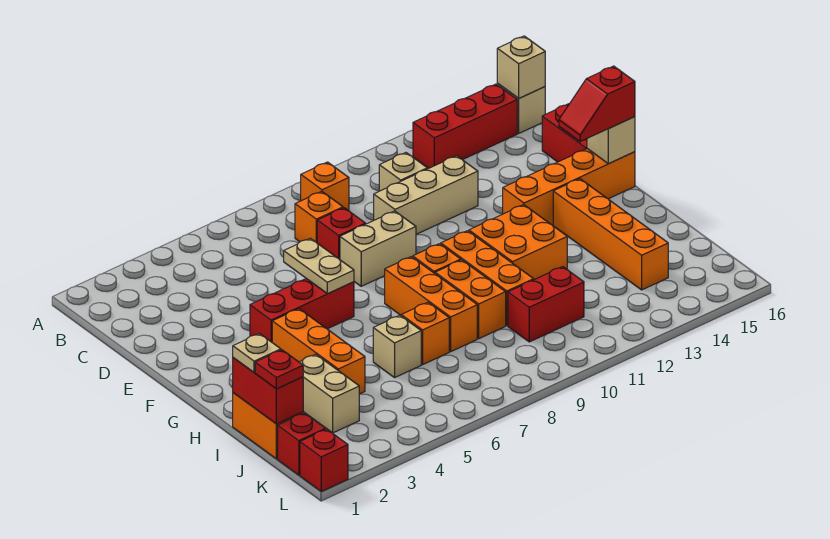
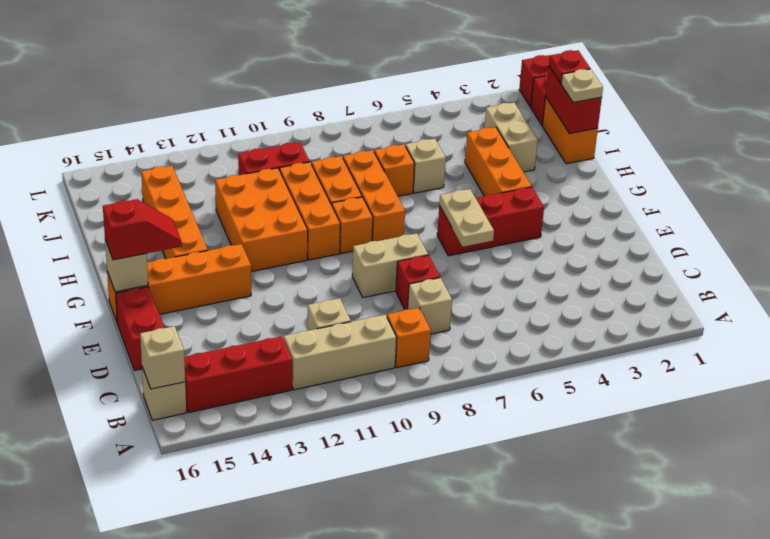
orange 1x1 brick [295,191,343,243] -> tan 1x1 brick [408,278,452,334]
tan 1x3 brick [374,156,478,234] -> tan 1x3 brick moved to [284,315,397,390]
orange 2x2 brick [469,205,567,280] -> orange 2x3 brick [215,168,308,272]

